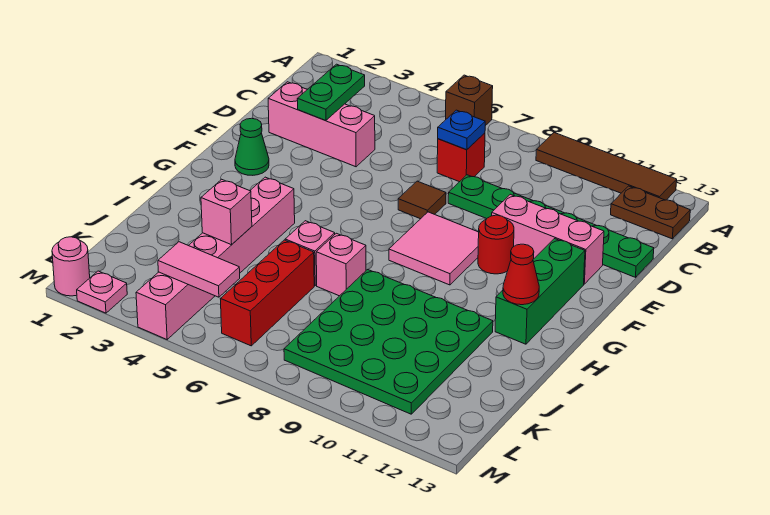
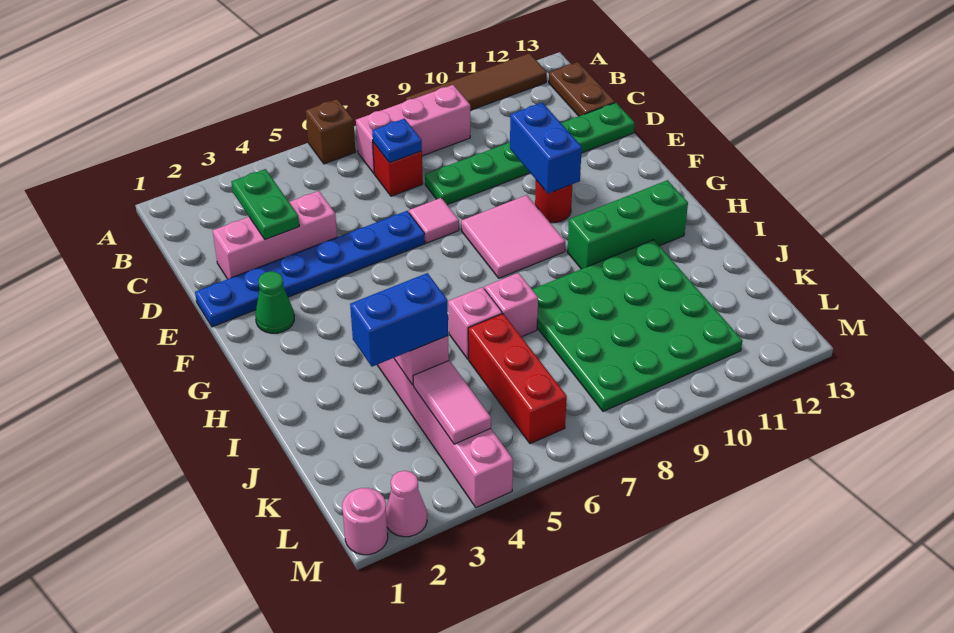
brown 1x2 plate [611,186,690,239] -> brown 1x2 plate turned to [549,62,615,116]
none -> blue 1x6 plate [195,211,425,327]
brown 1x1 tile [398,181,446,219] -> pink 1x1 tile [409,198,459,243]
pink 1x3 brick [492,194,604,284] -> pink 1x3 brick moved to [356,85,470,174]
none -> blue 1x2 brick [510,102,582,193]
green 1x3 brick [495,239,585,344] -> green 1x3 brick turned to [567,180,688,269]
red 1x1 cone [503,244,539,305] -> none
none -> blue 1x2 brick [350,273,448,367]
pink 1x2 tile [158,242,240,297] -> pink 1x2 tile turned to [413,361,491,444]
pink 1x1 plate [77,271,127,313] -> pink 1x1 cone [386,471,427,537]

